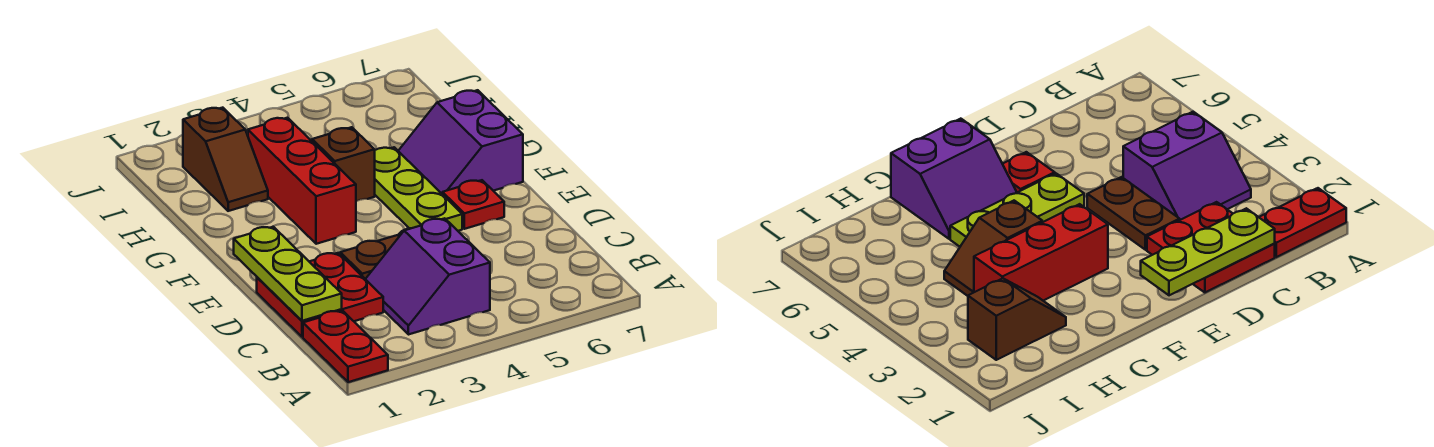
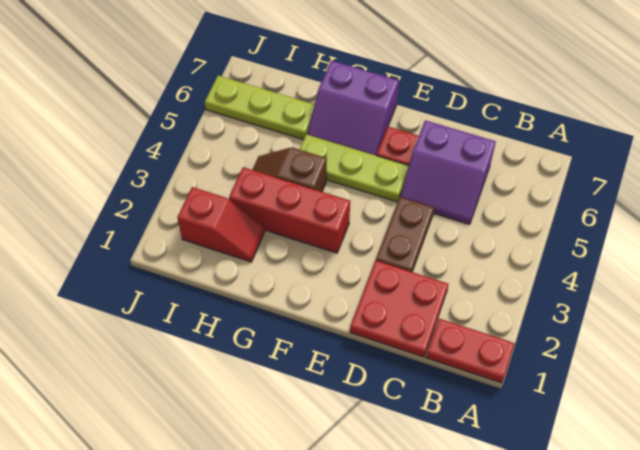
purple 2x2 slope [366,218,490,335] -> purple 2x2 slope moved to [400,120,496,224]
lime 1x3 plate [234,227,342,321] -> lime 1x3 plate moved to [205,76,315,140]
brown 1x2 slope [183,108,268,211] -> red 1x2 slope [177,187,265,262]

